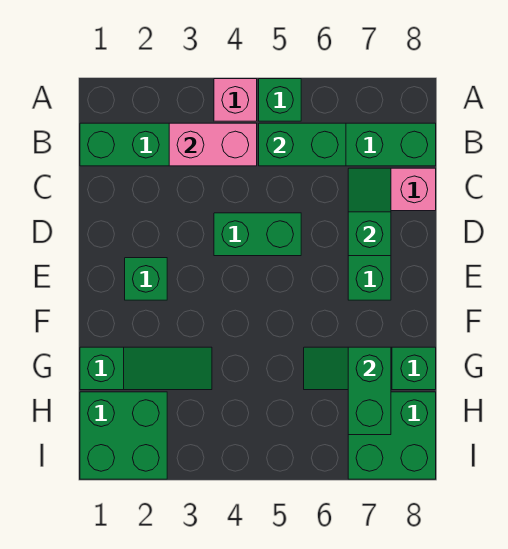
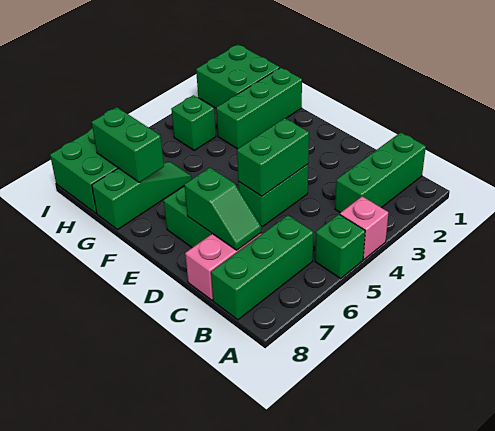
pink 1x2 brick [169,123,257,166] -> none
green 1x2 brick [259,123,346,166] -> green 1x2 brick moved to [237,118,309,196]
green 1x1 brick [125,258,167,300] -> green 1x1 brick moved to [171,95,216,150]
green 1x3 slope [80,347,212,390] -> green 1x3 brick [216,68,302,149]

